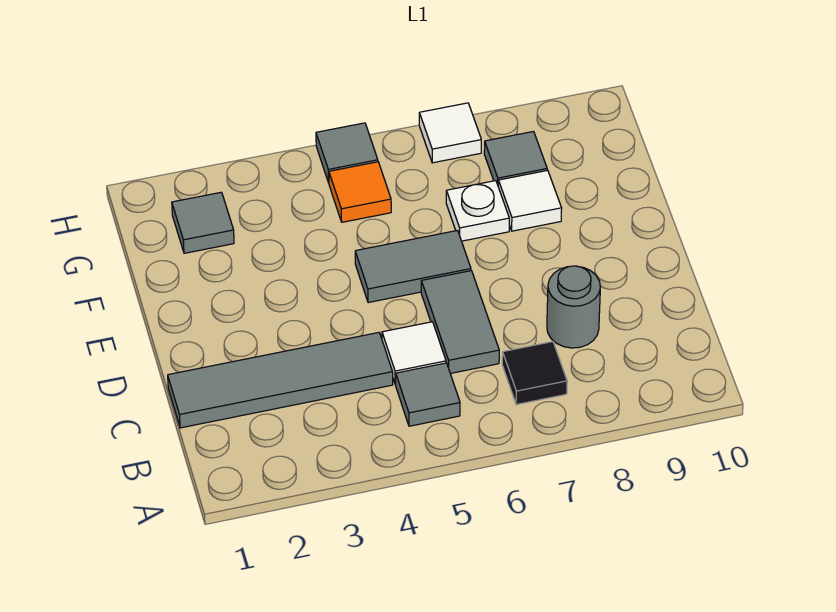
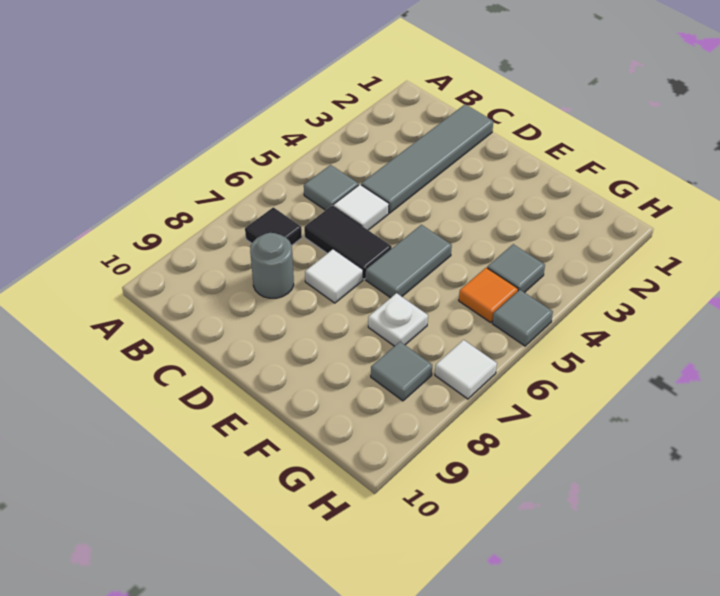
grey 1x2 tile [421,271,499,373] -> black 1x2 tile [304,206,392,279]
white 1x1 tile [498,170,562,231] -> white 1x1 tile moved to [305,249,363,303]
grey 1x1 tile [172,192,234,253] -> grey 1x1 tile moved to [487,244,545,293]

